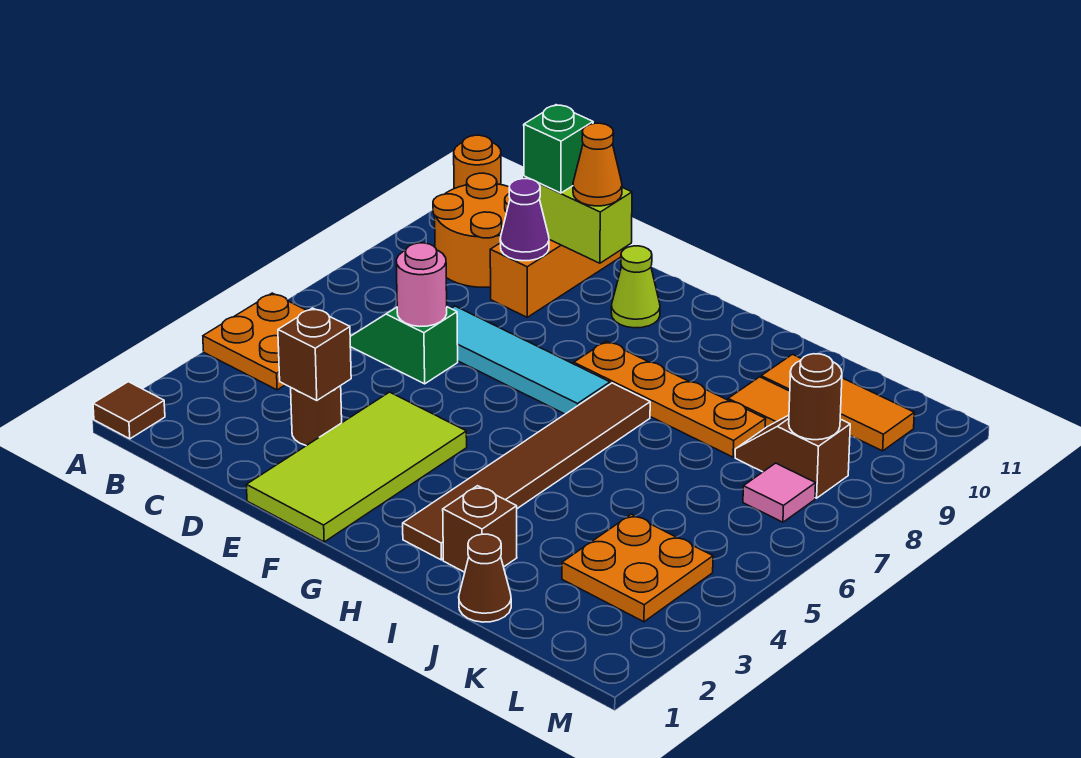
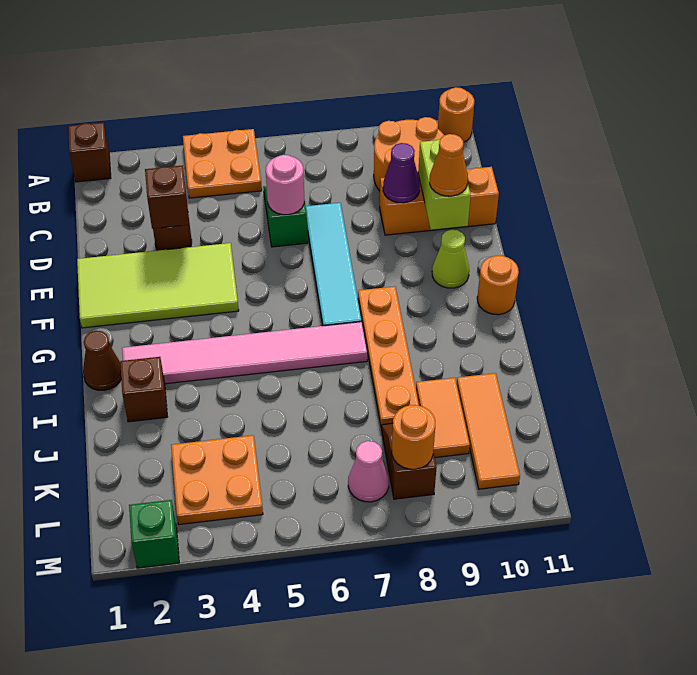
brown 1x1 tile [93,382,165,439] -> brown 1x1 brick [68,122,111,182]
green 1x1 brick [524,105,593,193] -> green 1x1 brick moved to [129,500,179,568]
none -> orange 1x1 round brick [477,256,519,315]
brown 1x6 tile [403,383,650,560] -> pink 1x6 tile [122,322,367,384]
brown 1x1 cone [459,534,511,622] -> brown 1x1 cone moved to [83,331,121,390]
pink 1x1 tile [743,463,816,522] -> pink 1x1 cone [348,441,389,502]
brown 1x1 round brick [789,354,842,440] -> orange 1x1 round brick [392,405,435,469]

